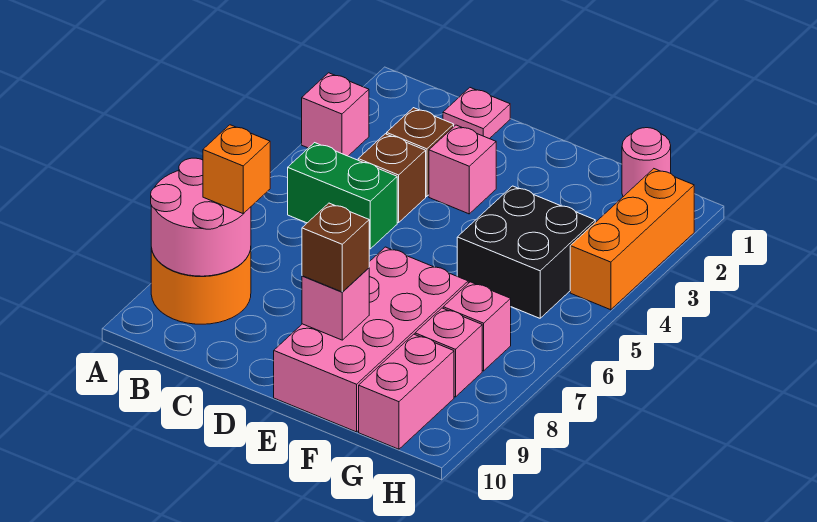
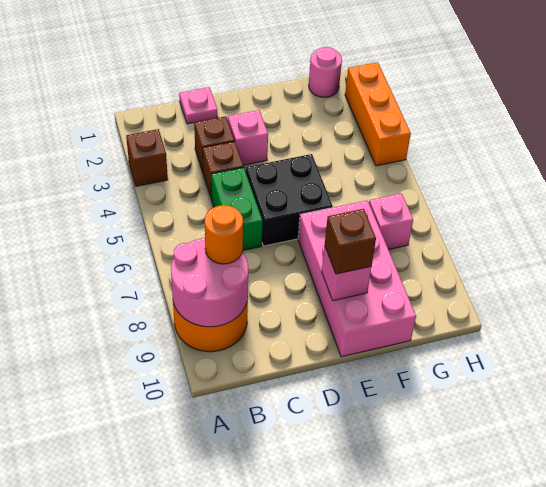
pink 1x1 brick [302,73,369,156] -> brown 1x1 brick [126,129,168,186]
green 1x2 brick [288,143,397,249] -> green 1x2 brick turned to [211,167,263,250]
orange 1x1 brick [203,125,270,214] -> orange 1x1 round brick [205,205,243,264]
black 2x2 brick [457,186,595,318] -> black 2x2 brick moved to [246,154,333,246]
pink 1x1 brick [415,308,482,397] -> none
pink 1x2 brick [359,334,454,449] -> none

